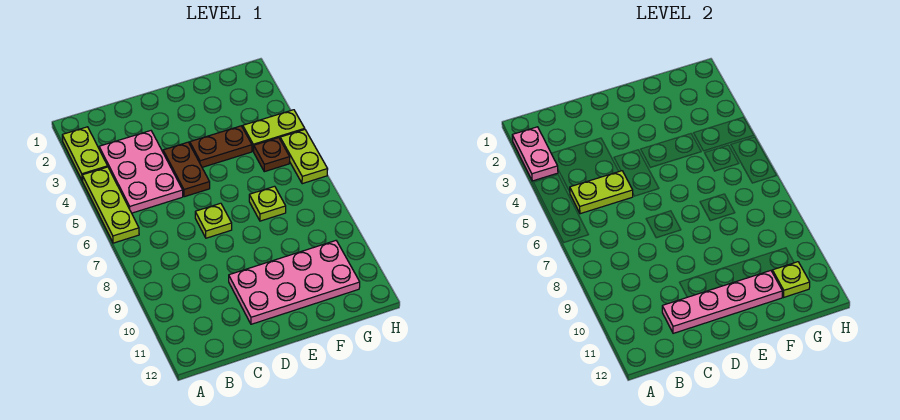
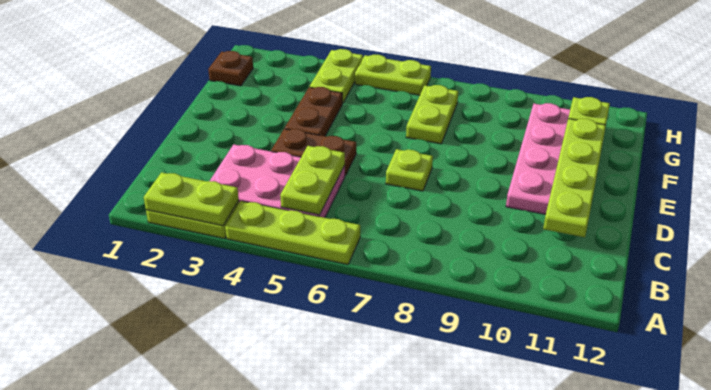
pink 1x2 plate [512,127,558,181] -> lime 1x2 plate [144,172,239,226]
pink 1x4 plate [662,271,782,333] -> lime 1x4 plate [543,119,606,237]
lime 1x1 plate [249,186,286,221] -> lime 1x2 plate [406,85,458,144]
brown 1x1 plate [254,138,290,172] -> brown 1x1 plate moved to [208,51,253,86]

